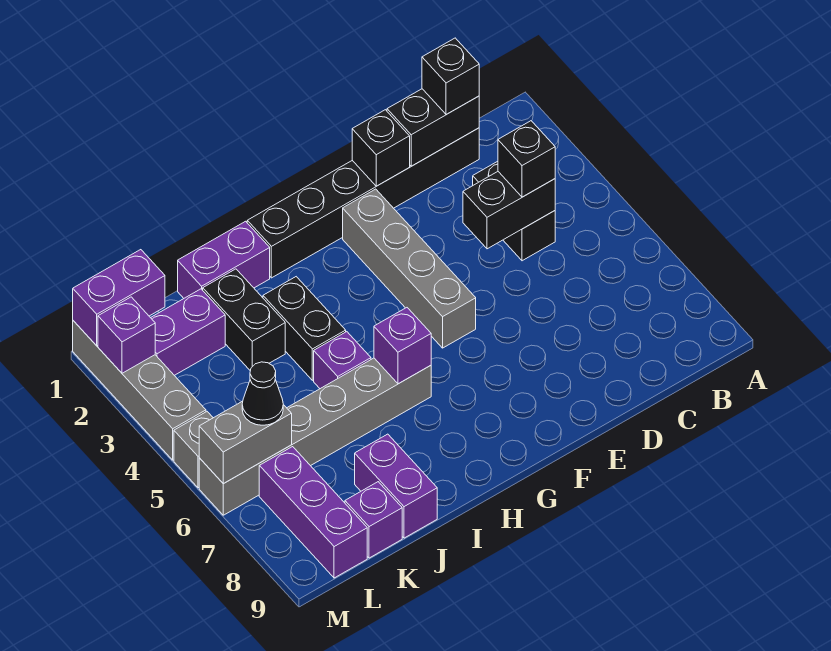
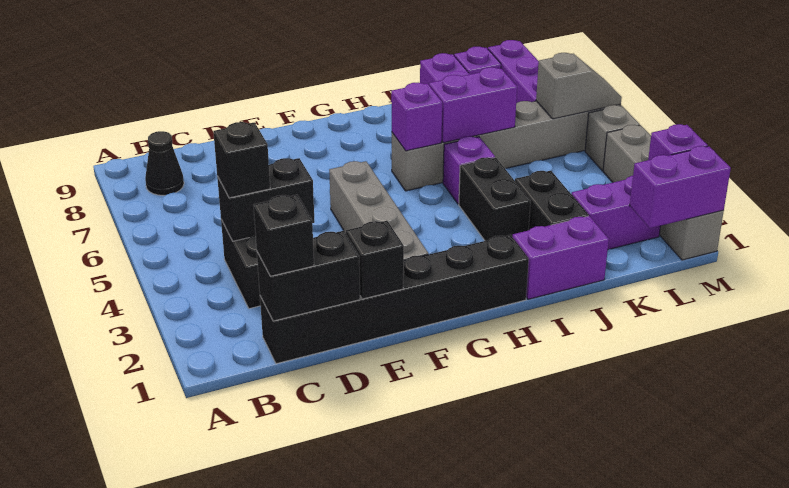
none -> purple 1x2 brick [429,67,517,143]
grey 1x2 brick [199,401,292,484] -> grey 1x2 slope [536,53,622,119]
black 1x1 cone [242,362,283,425] -> black 1x1 cone moved to [145,131,184,195]

